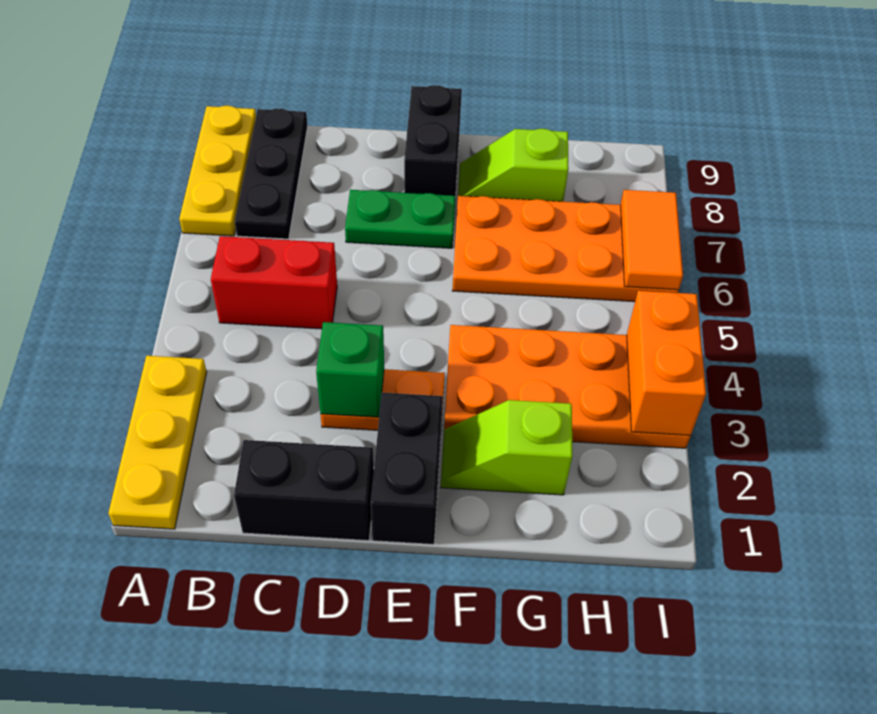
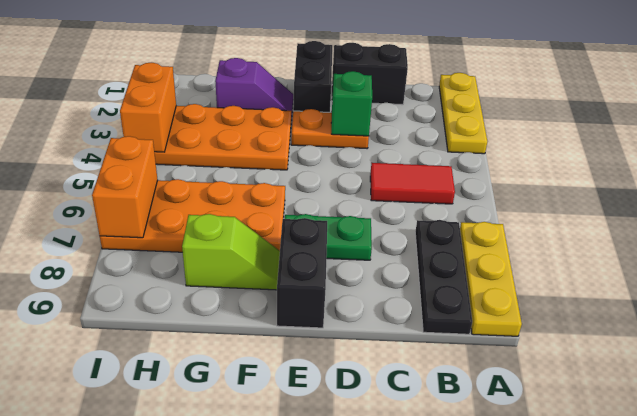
red 1x2 brick [211,236,337,329] -> red 1x2 tile [370,163,455,204]
lime 1x2 slope [441,400,573,495] -> purple 1x2 slope [215,58,293,120]
orange 1x2 tile [621,190,683,290] -> orange 1x2 brick [92,136,158,238]

